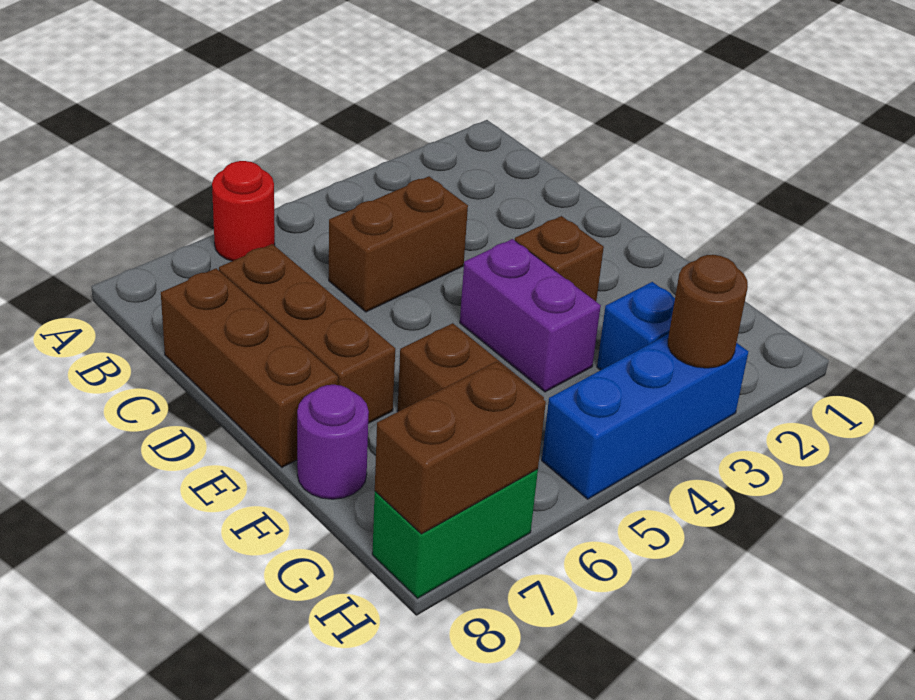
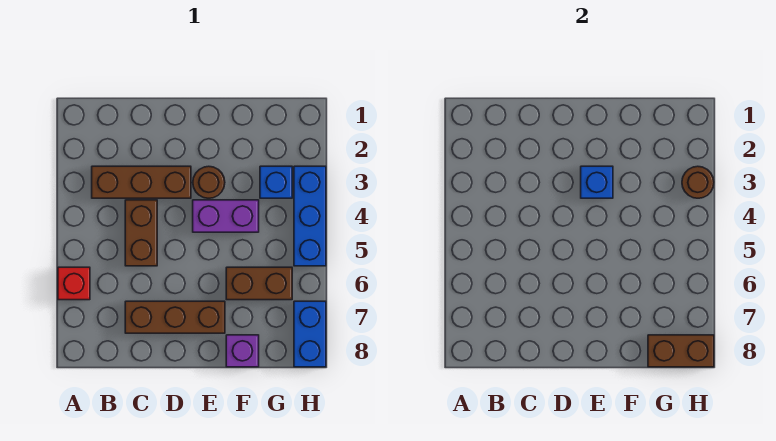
red 1x1 round brick [212,161,275,261] -> red 1x1 brick [58,267,90,300]
brown 1x3 brick [161,268,338,467] -> brown 1x3 brick moved to [92,166,191,198]
brown 1x1 brick [515,216,604,301] -> brown 1x1 round brick [193,166,225,198]
none -> blue 1x1 brick [581,166,613,198]
purple 1x1 round brick [297,385,369,499] -> purple 1x1 brick [226,335,259,367]
green 1x2 brick [372,469,538,598] -> blue 1x2 brick [294,301,326,367]
brown 1x2 brick [375,361,546,534] -> brown 1x2 brick turned to [648,335,714,367]

